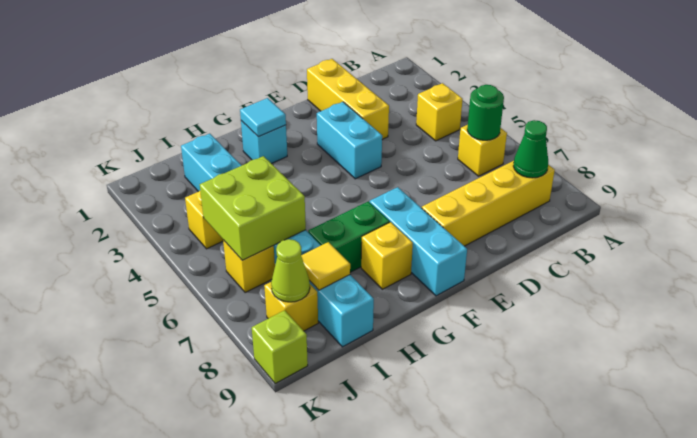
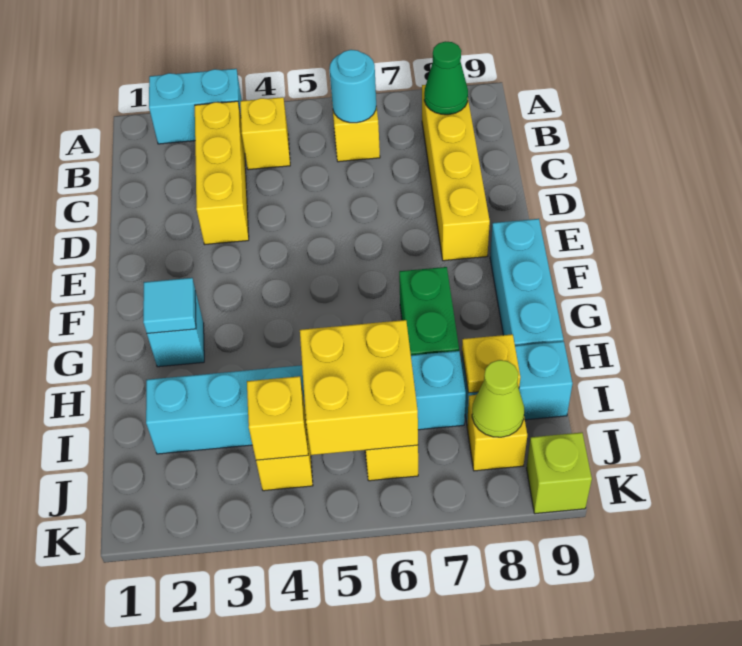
green 1x1 round brick [467,85,504,140] -> cyan 1x1 round brick [330,50,376,123]
yellow 1x3 brick [307,59,389,139] -> yellow 1x3 brick turned to [195,101,249,244]
cyan 1x2 brick [317,102,382,179] -> cyan 1x2 brick moved to [149,69,242,144]
cyan 1x3 brick [370,187,467,296] -> cyan 1x3 brick turned to [490,219,563,346]
yellow 1x1 brick [361,222,413,289] -> yellow 1x1 brick moved to [247,376,308,460]
lime 2x2 brick [200,156,306,260] -> yellow 2x2 brick [300,320,418,455]
yellow 1x1 tile [301,242,350,290] -> yellow 1x1 plate [462,334,520,393]

